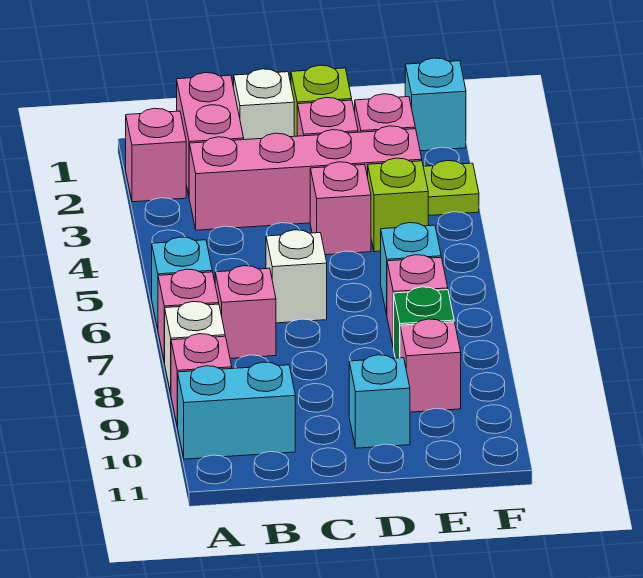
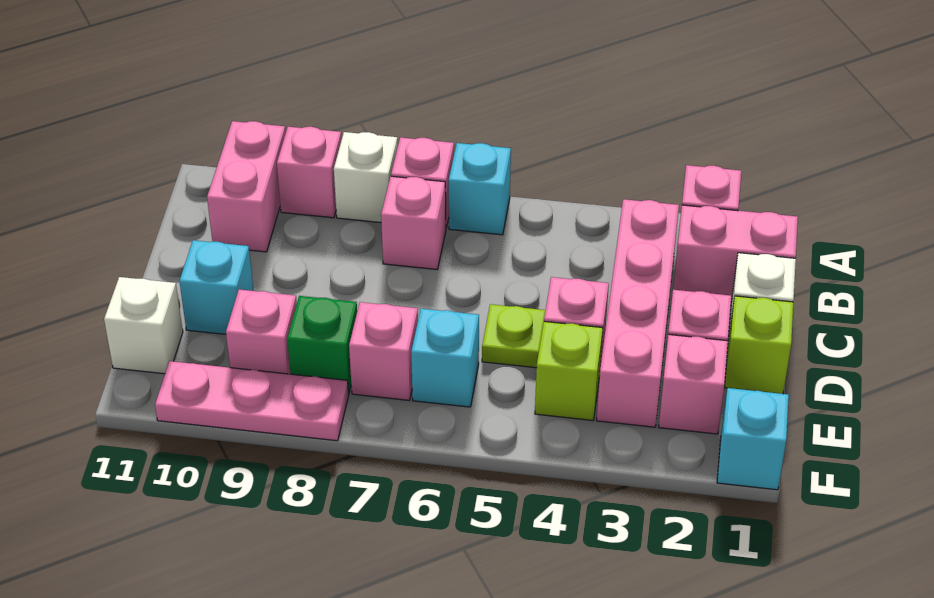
cyan 1x2 brick [178,362,295,459] -> pink 1x2 brick [207,121,286,252]
white 1x1 brick [266,230,327,323] -> white 1x1 brick moved to [104,277,183,374]
lime 1x1 plate [423,161,479,216] -> lime 1x1 plate moved to [482,304,545,368]
none -> pink 1x3 plate [155,361,349,441]

